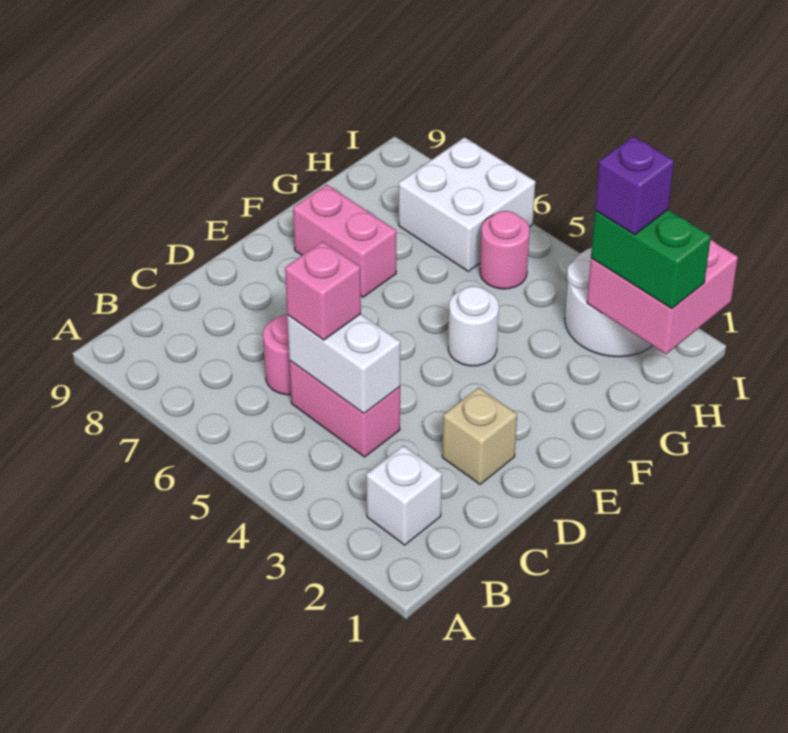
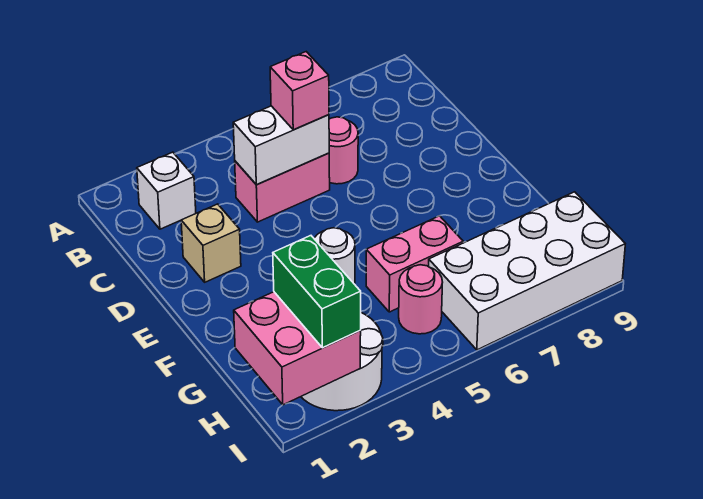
pink 1x2 brick [293,185,396,297] -> pink 1x2 brick moved to [366,216,463,312]
green 1x2 brick [591,210,711,309] -> green 1x2 brick turned to [273,236,361,348]
purple 1x1 brick [595,136,674,235] -> none
white 2x2 brick [399,137,535,271] -> white 2x4 brick [429,192,625,350]

